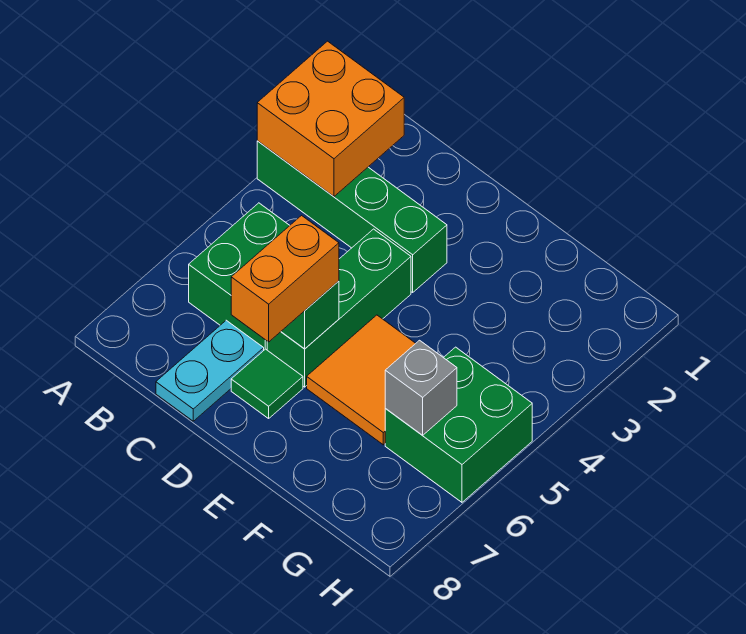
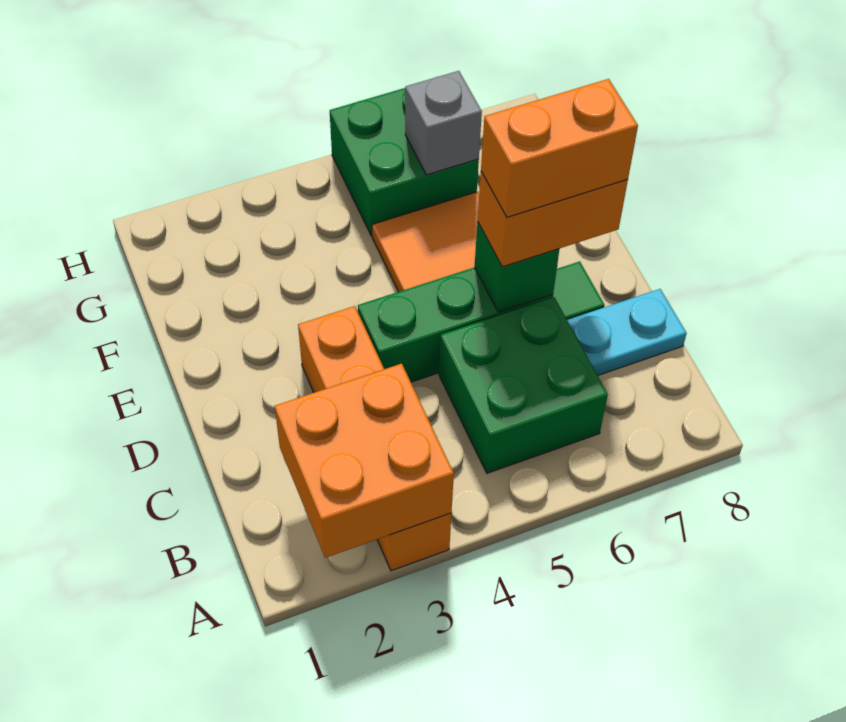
green 1x4 brick [257,141,447,292] -> orange 1x4 brick [298,306,451,571]
none -> orange 1x2 brick [481,79,638,217]

